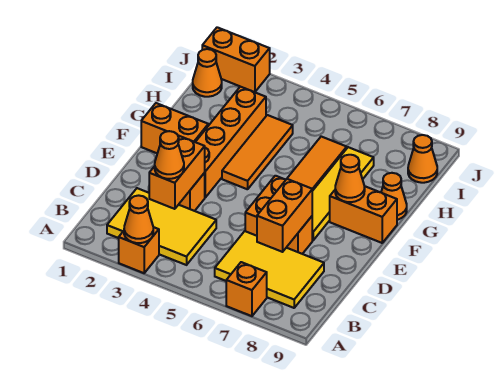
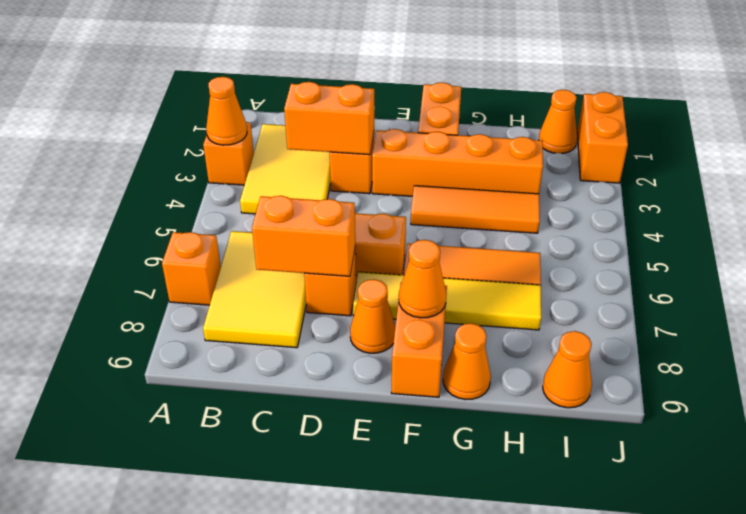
orange 1x1 cone [155,131,184,179] -> orange 1x1 cone moved to [350,279,395,353]

